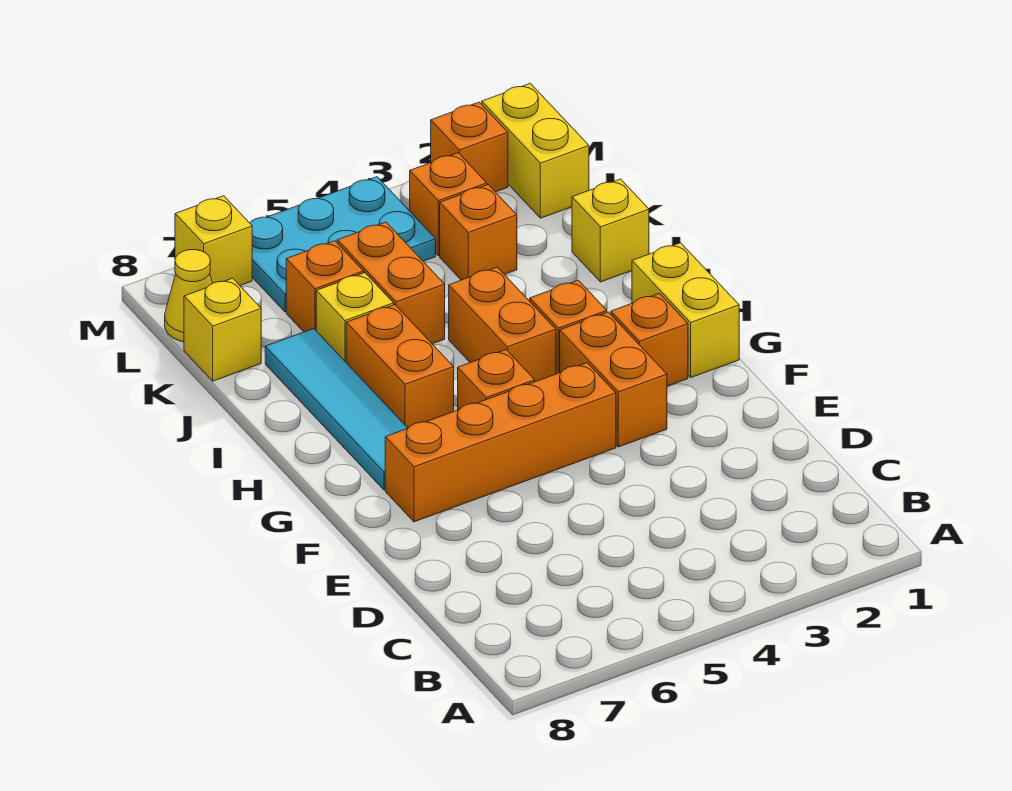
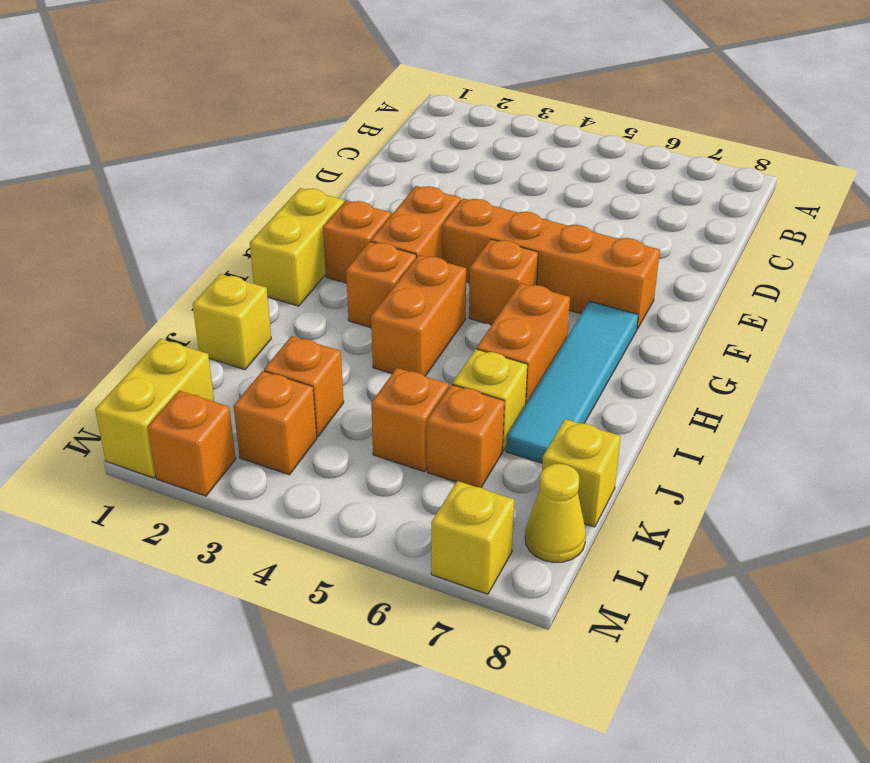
orange 1x2 brick [337,222,445,344] -> orange 1x1 brick [371,368,449,472]
cyan 2x3 plate [250,177,436,312] -> none

